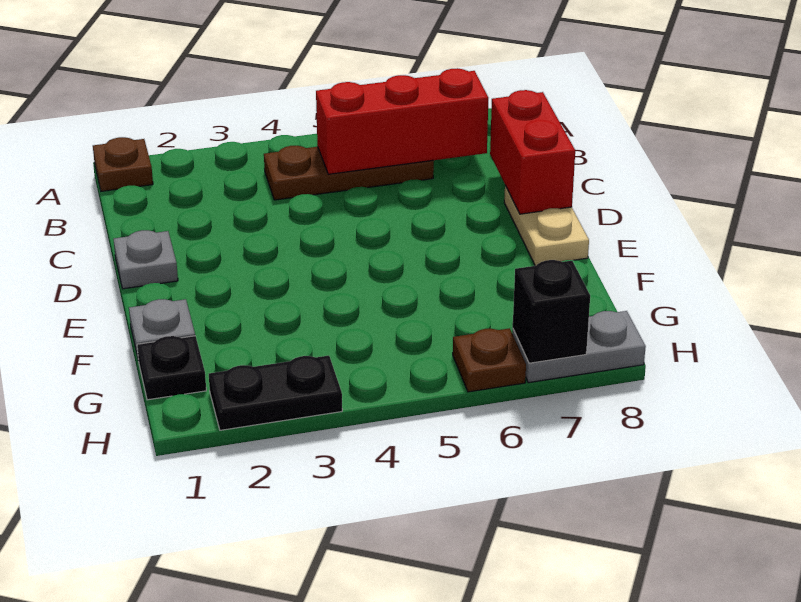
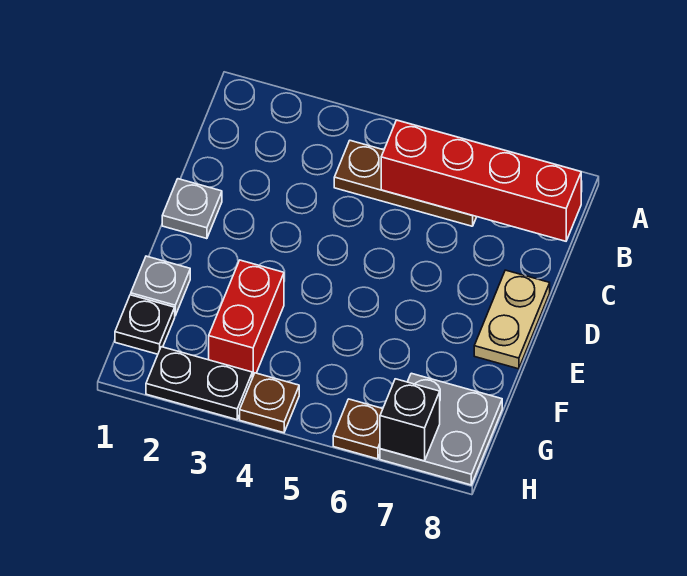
brown 1x1 plate [93,137,153,191] -> brown 1x1 plate moved to [240,373,299,433]
red 1x3 brick [316,68,488,174] -> red 1x4 brick [381,120,581,241]
red 1x2 brick [490,90,575,214] -> red 1x2 brick moved to [209,260,284,378]
grey 1x2 plate [512,311,646,383] -> grey 2x2 plate [380,373,502,485]

